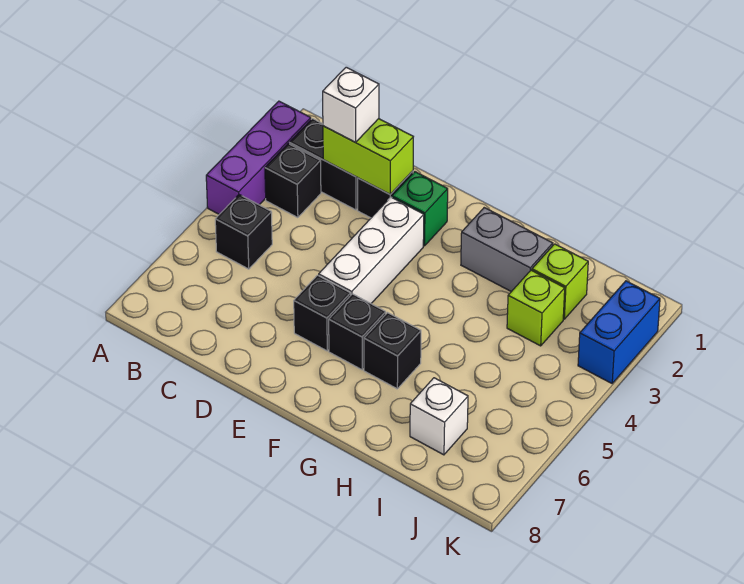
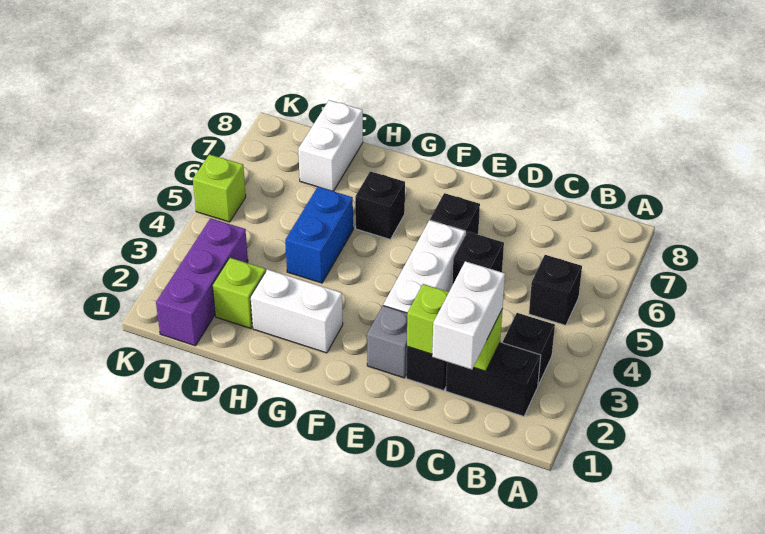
purple 1x3 brick [206,101,311,214] -> purple 1x3 brick moved to [156,218,248,346]
white 1x1 brick [323,67,379,142] -> white 1x2 brick [432,261,505,370]
green 1x1 brick [392,172,448,246] -> grey 1x1 brick [367,306,407,378]
black 1x1 brick [329,294,386,370] -> black 1x1 brick moved to [452,232,504,285]
grey 1x2 brick [461,208,553,292] -> white 1x2 brick [250,269,343,353]
lime 1x1 brick [507,270,565,346] -> lime 1x1 brick moved to [193,154,246,222]
white 1x1 brick [410,378,468,455] -> white 1x2 brick [298,100,363,191]
blue 1x2 brick [578,281,660,383] -> blue 1x2 brick moved to [285,187,353,283]

